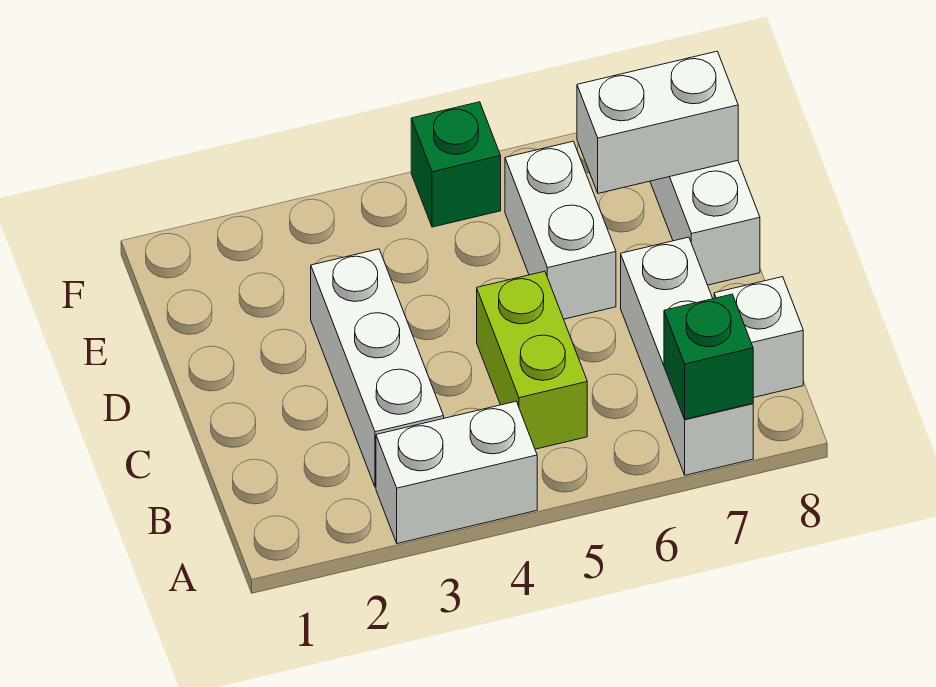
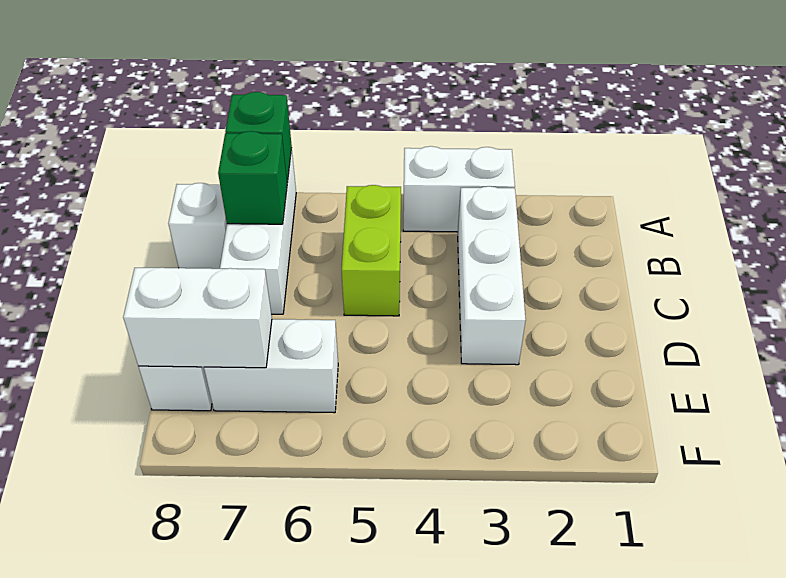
white 1x2 brick [505,141,616,319] -> white 1x2 brick turned to [204,319,338,413]
green 1x1 brick [411,102,501,227] -> green 1x1 brick moved to [218,131,287,224]

